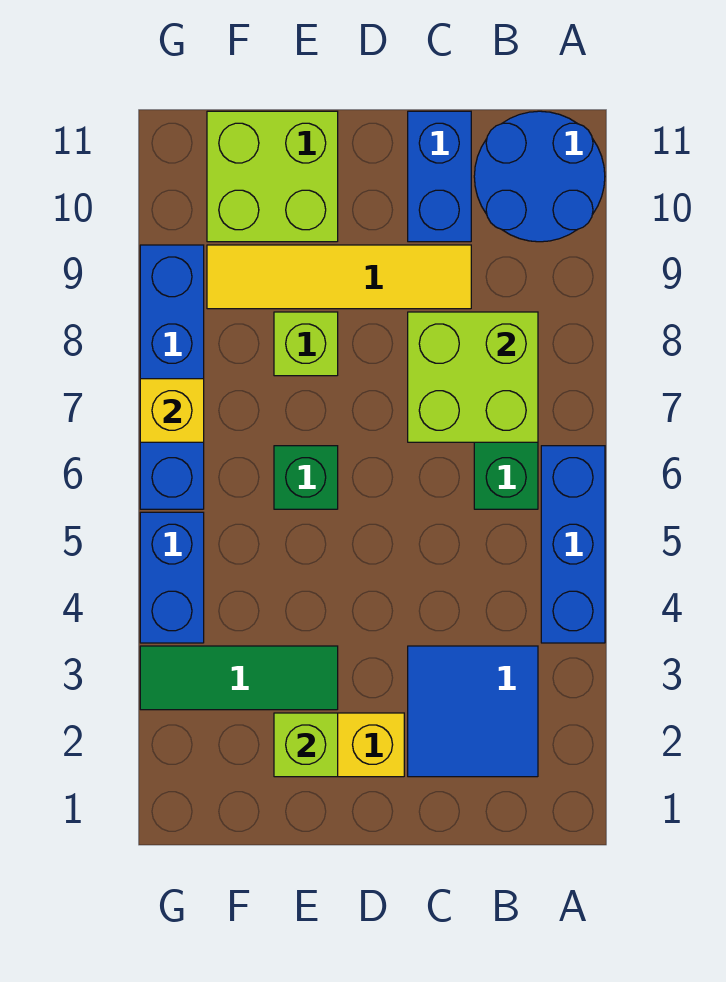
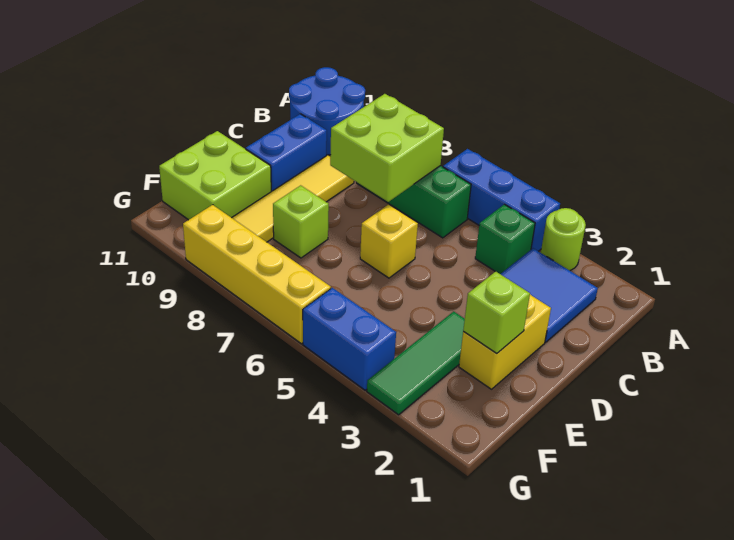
none -> lime 1x1 round brick [541,208,586,271]
blue 1x2 brick [408,111,471,242] -> blue 1x2 brick turned to [246,114,327,191]
green 1x1 brick [274,446,338,509] -> green 1x1 brick moved to [475,204,535,274]
blue 1x4 brick [140,245,204,509] -> yellow 1x4 brick [183,205,331,344]
yellow 1x1 brick [140,379,204,442] -> yellow 1x1 brick moved to [360,205,418,278]

